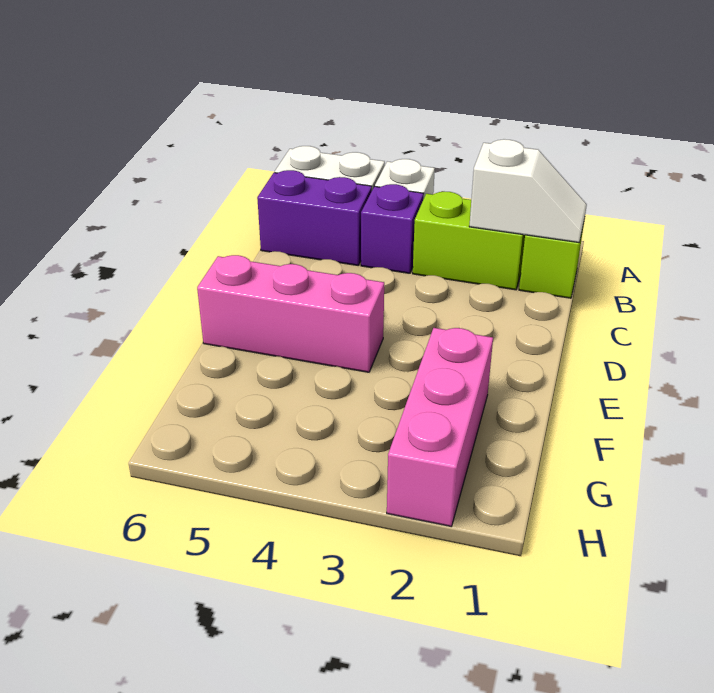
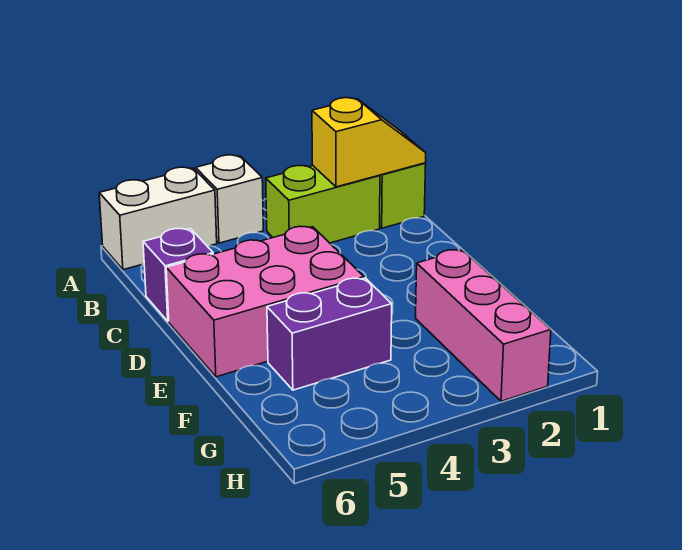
white 1x2 slope [469,139,587,242] -> yellow 1x2 slope [312,98,426,187]
purple 1x1 brick [361,184,423,273] -> purple 1x1 brick moved to [143,229,213,321]
purple 1x2 brick [257,170,372,265] -> purple 1x2 brick moved to [267,278,392,390]
pink 1x3 brick [197,255,384,372] -> pink 2x3 brick [166,226,364,377]

